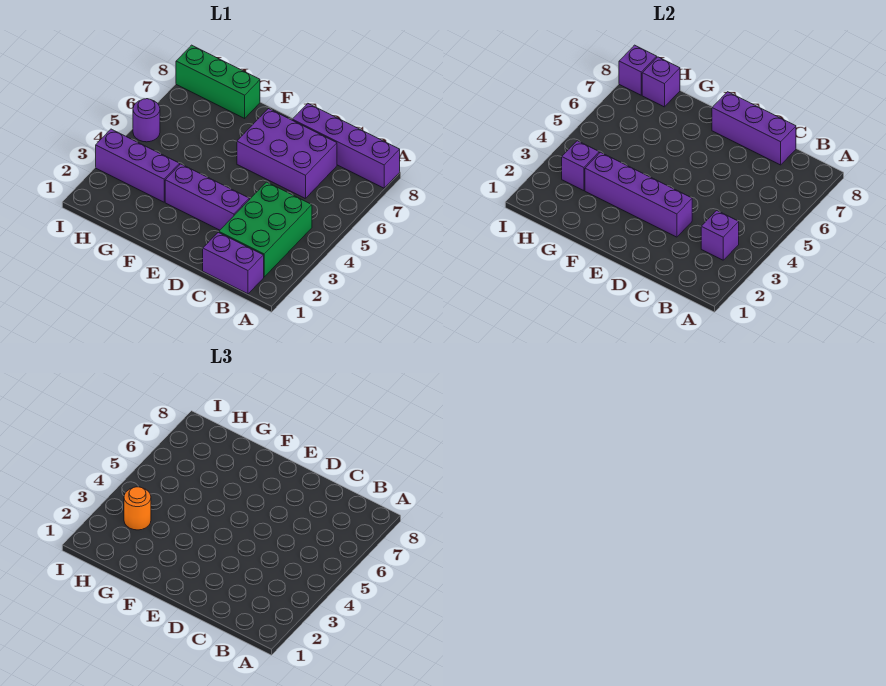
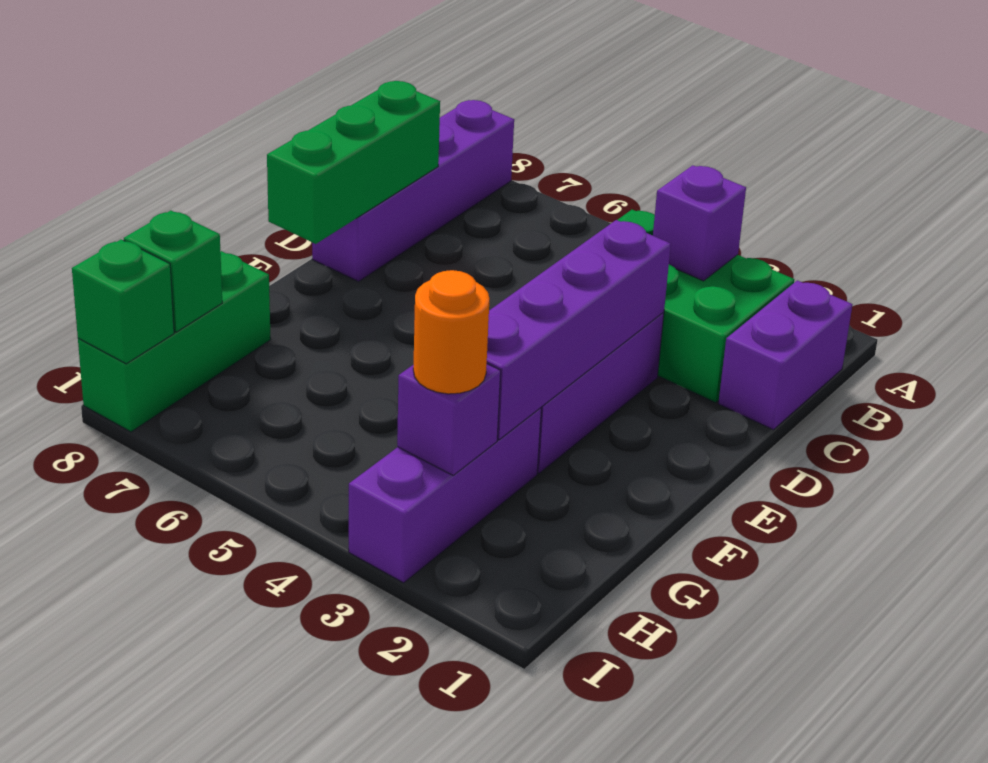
purple 2x3 brick [237,109,337,199] -> none
purple 1x3 brick [712,92,796,165] -> green 1x3 brick [267,81,440,244]
purple 1x1 brick [642,57,680,107] -> green 1x1 brick [124,210,222,332]
purple 1x1 round brick [133,99,160,142] -> none
purple 1x1 brick [619,45,657,95] -> green 1x1 brick [72,239,174,364]

